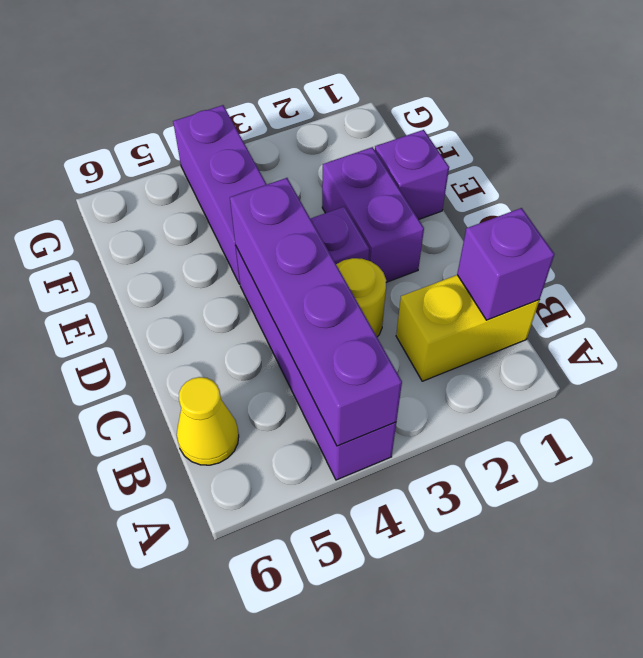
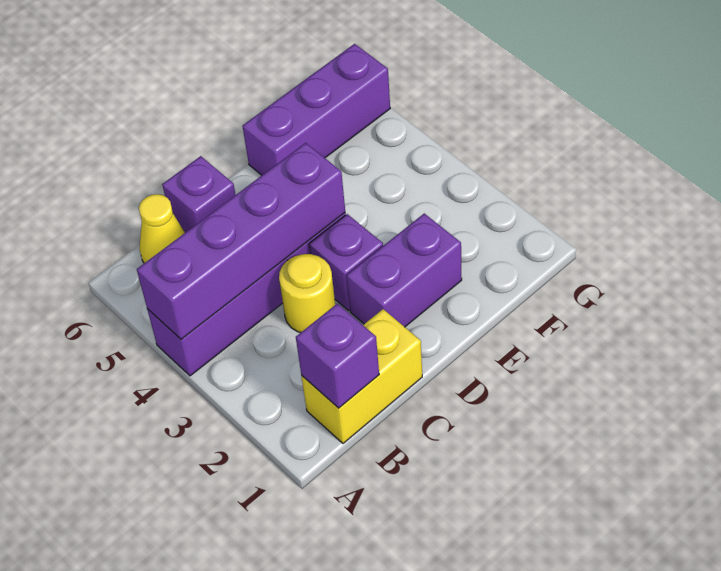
yellow 1x2 brick [396,275,539,381] -> yellow 1x2 brick turned to [301,309,422,443]
purple 1x1 brick [375,130,449,219] -> purple 1x1 brick moved to [162,156,236,233]
purple 1x3 brick [173,105,267,284] -> purple 1x3 brick moved to [243,44,390,175]

